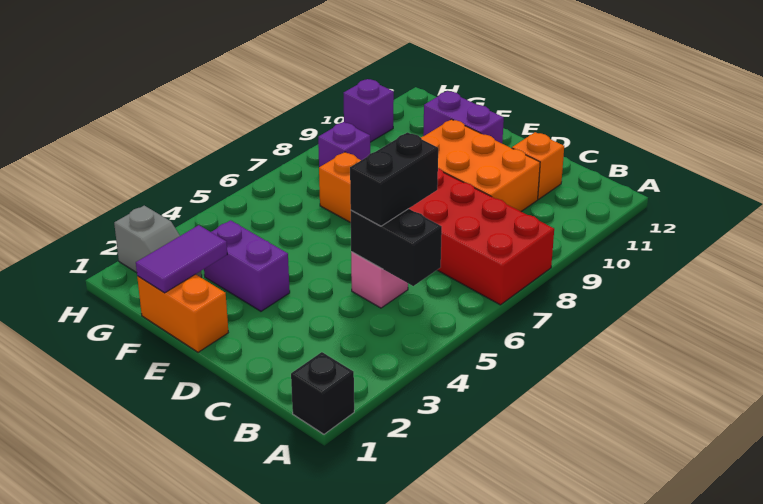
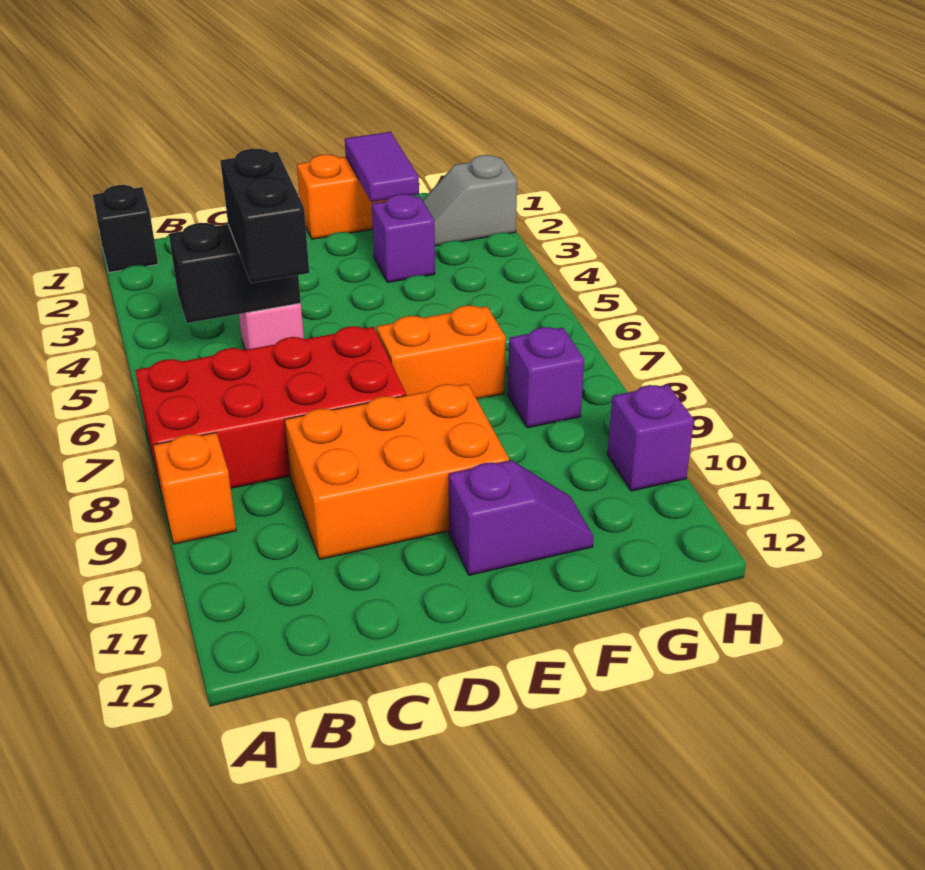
orange 1x1 brick [512,132,564,199] -> orange 1x1 brick moved to [153,433,236,544]
purple 1x2 brick [204,220,290,311] -> purple 1x1 brick [372,194,435,283]
purple 1x2 brick [423,91,504,143] -> purple 1x2 slope [449,460,594,575]

